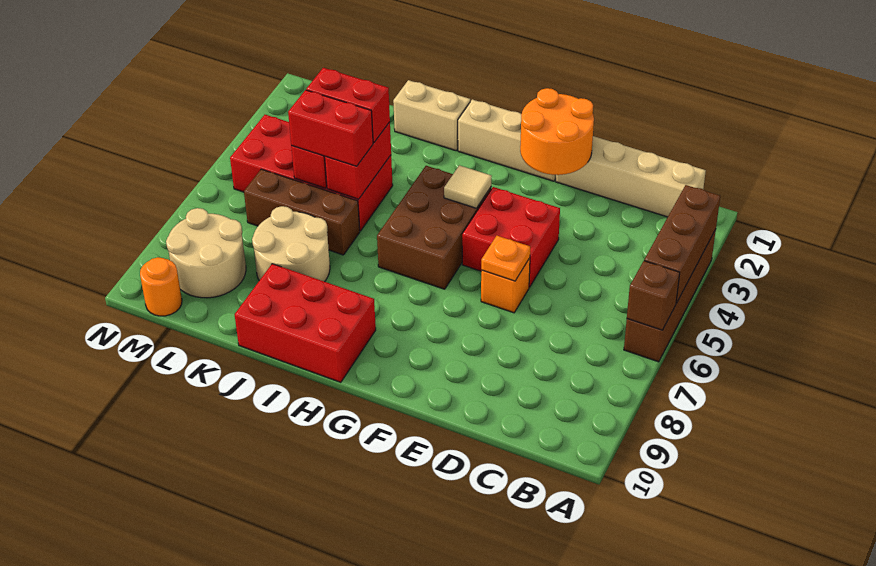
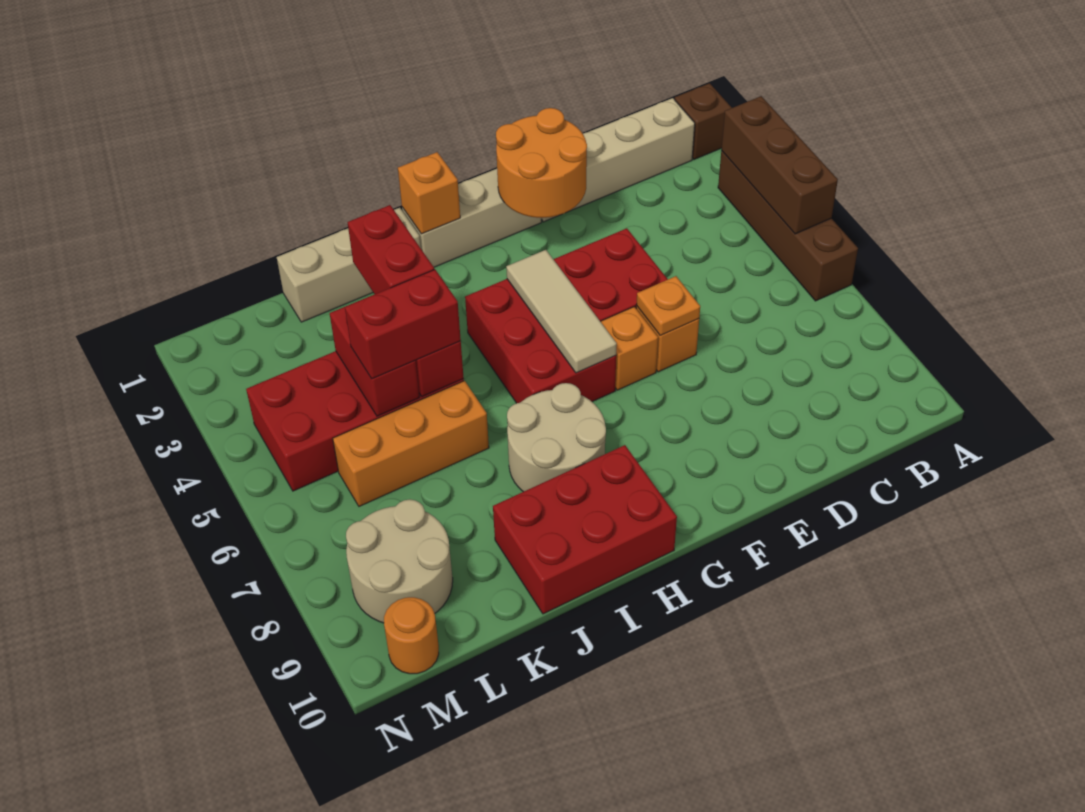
brown 1x1 brick [627,261,680,330] -> brown 1x1 brick moved to [675,83,732,159]
none -> orange 1x1 brick [600,307,658,390]
brown 2x3 brick [377,166,491,289] -> red 2x3 brick [465,279,616,403]
tan 1x1 tile [444,165,492,208] -> tan 1x3 tile [506,250,617,373]
none -> orange 1x1 brick [398,152,460,234]
tan 1x2 brick [393,80,470,151] -> tan 1x3 brick [277,208,421,322]
red 1x2 brick [306,68,390,143] -> red 1x2 brick turned to [348,205,434,294]
brown 1x3 brick [244,169,360,255] -> orange 1x3 brick [333,381,489,506]
tan 2x2 round brick [252,206,330,282] -> tan 2x2 round brick moved to [507,383,606,492]

